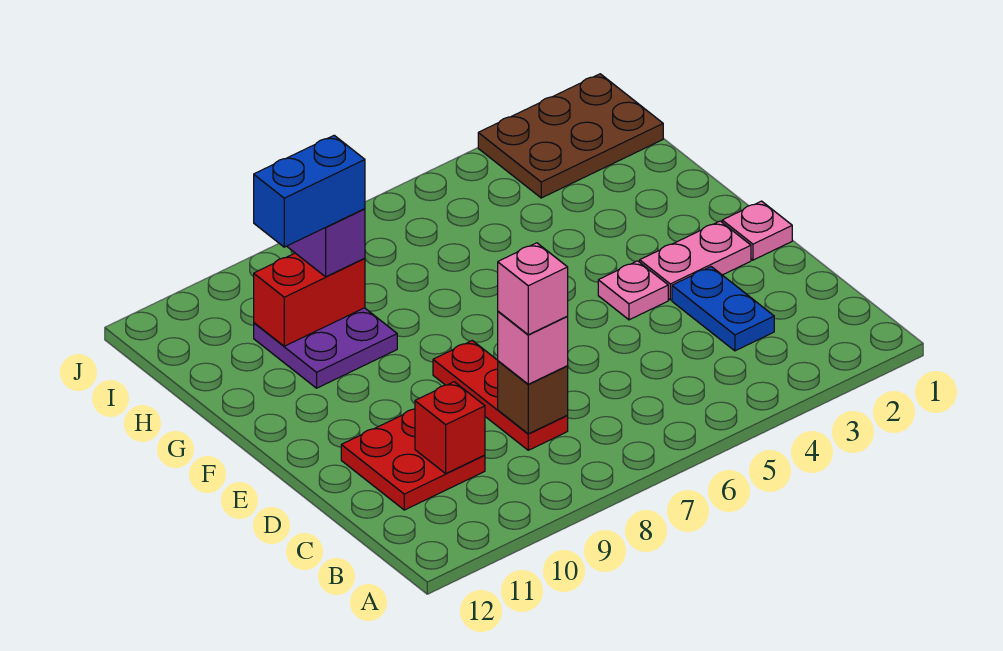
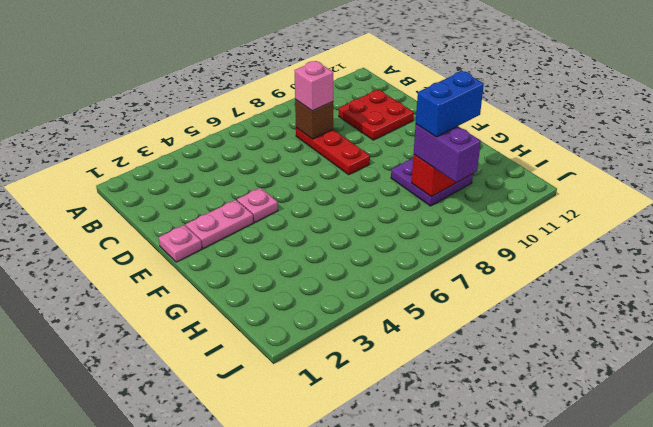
blue 1x2 plate [672,267,774,351] -> none
pink 1x1 brick [498,243,568,335] -> none
red 1x1 brick [415,382,485,473] -> none
brown 2x3 plate [478,74,663,198] -> none

